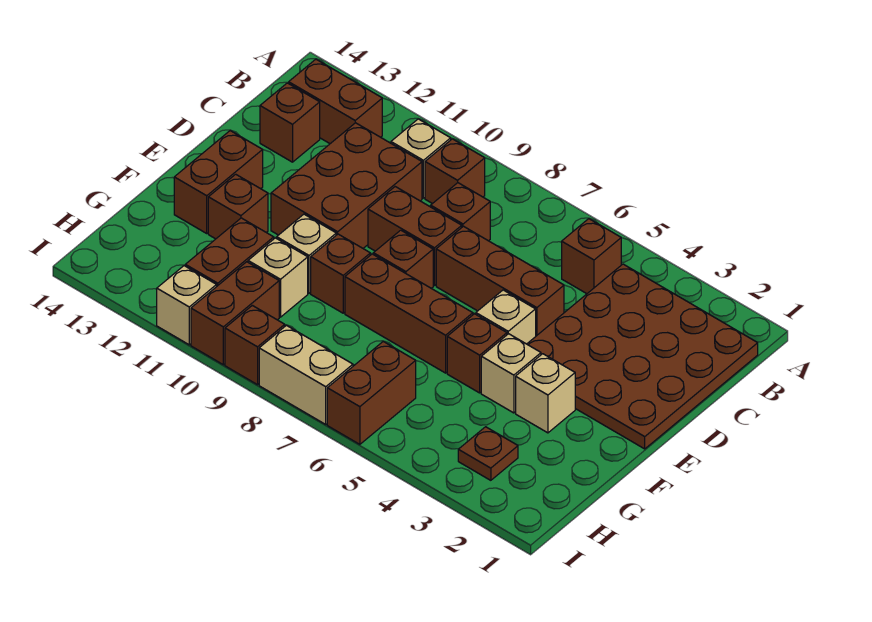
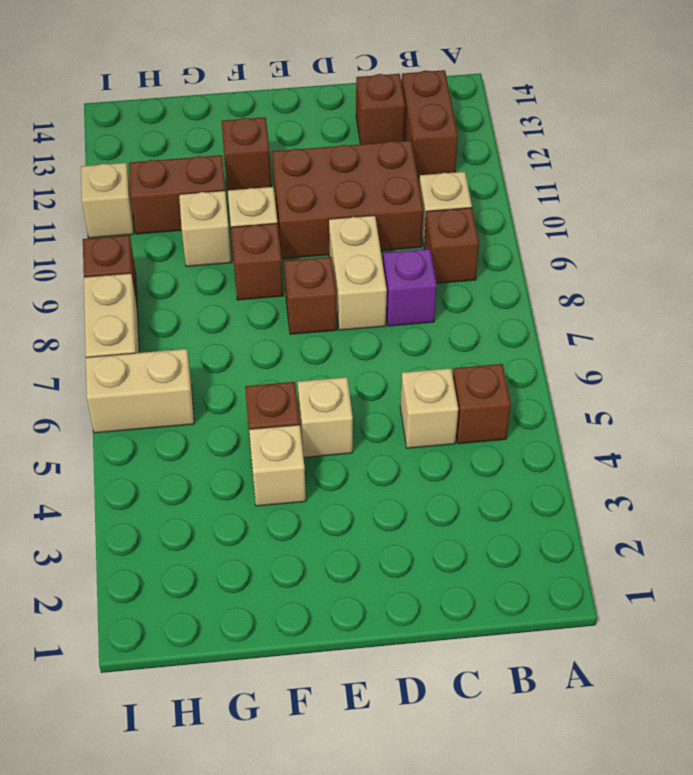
brown 4x4 plate [527,264,758,449] -> none
brown 1x1 brick [431,183,490,241] -> purple 1x1 brick [383,249,437,326]
brown 1x3 brick [436,226,564,336] -> none
brown 1x2 brick [368,187,462,286] -> tan 1x2 brick [329,215,387,330]
brown 1x2 brick [174,131,263,233] -> none
tan 1x1 brick [516,354,575,433] -> tan 1x1 brick moved to [400,368,458,448]
brown 1x3 brick [345,254,473,373] -> none
brown 1x1 plate [458,427,518,480] -> none
brown 1x2 brick [327,342,416,444] -> tan 1x2 brick [86,349,194,433]
brown 1x2 brick [191,262,279,365] -> none

